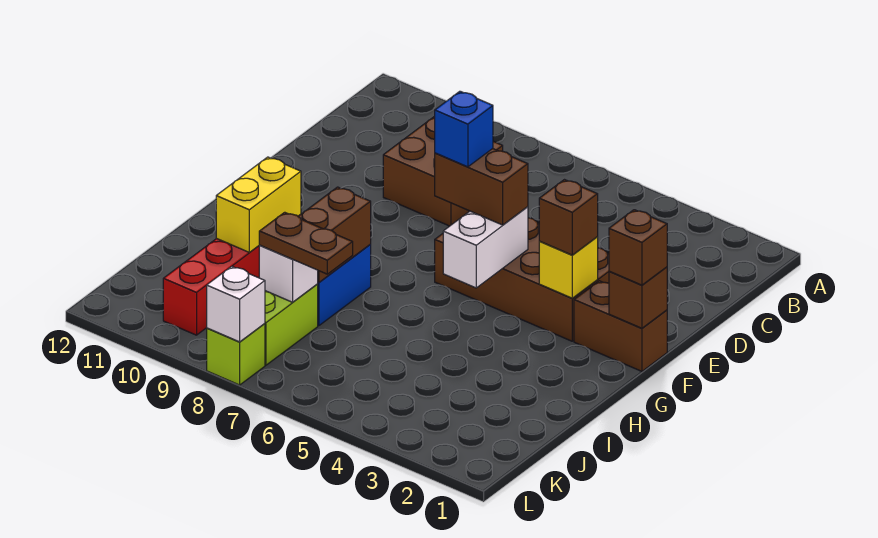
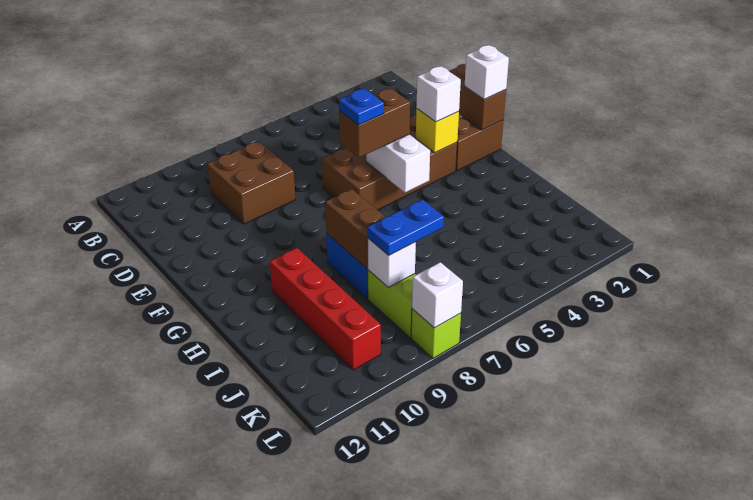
brown 1x1 brick [609,267,667,328] -> brown 1x2 brick [449,64,506,130]
brown 1x1 brick [609,210,667,285] -> white 1x1 brick [465,45,509,99]
brown 1x1 brick [539,180,598,255] -> white 1x1 brick [416,66,461,122]
blue 1x1 brick [435,91,493,167] -> blue 1x1 plate [339,88,384,125]
yellow 1x2 brick [216,157,301,253] -> none
brown 1x2 plate [259,212,353,274] -> blue 1x2 plate [367,199,444,255]

